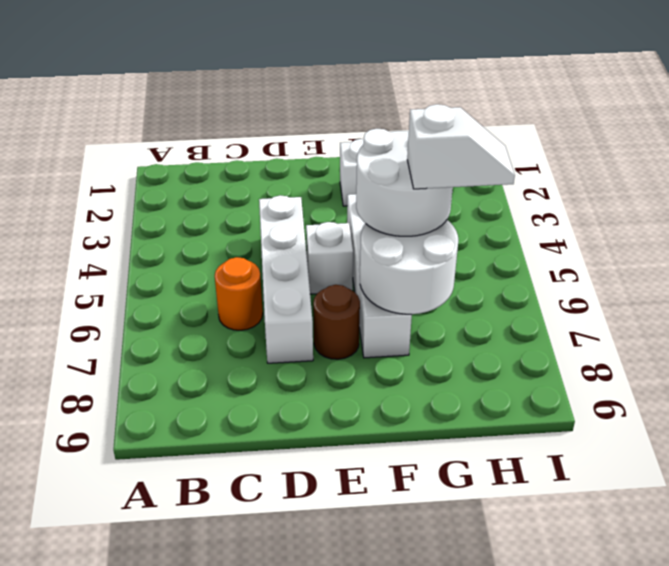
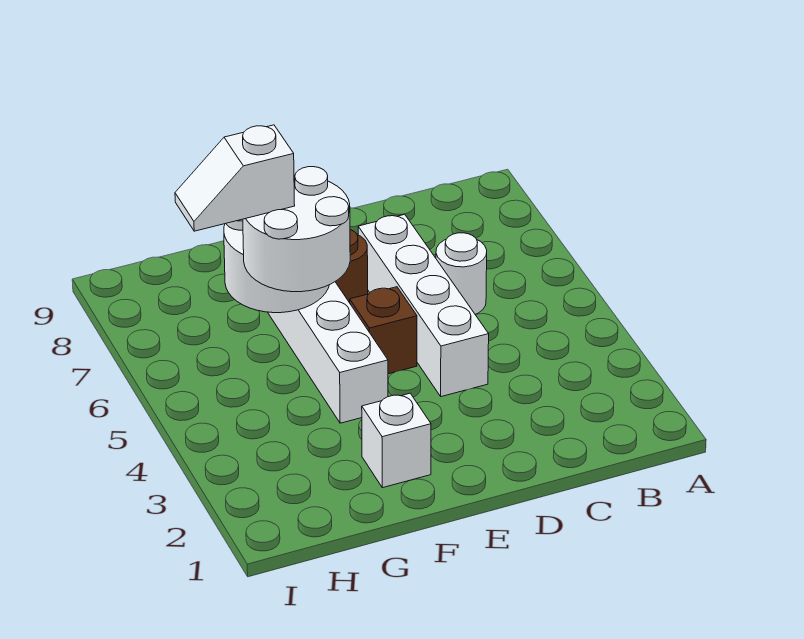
orange 1x1 round brick [215,257,263,330] -> white 1x1 round brick [436,233,487,314]
white 1x1 brick [306,222,353,294] -> brown 1x1 brick [350,287,417,374]

